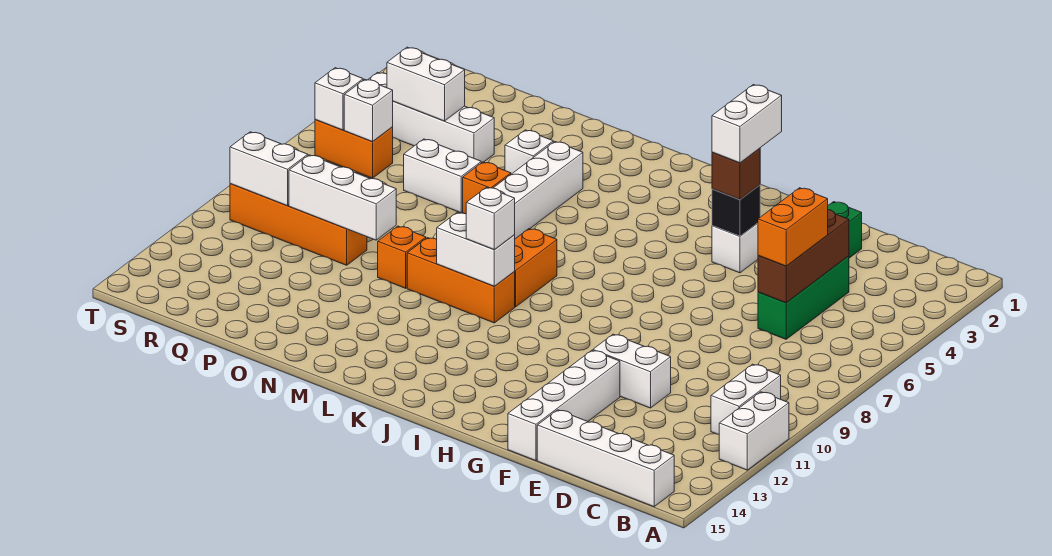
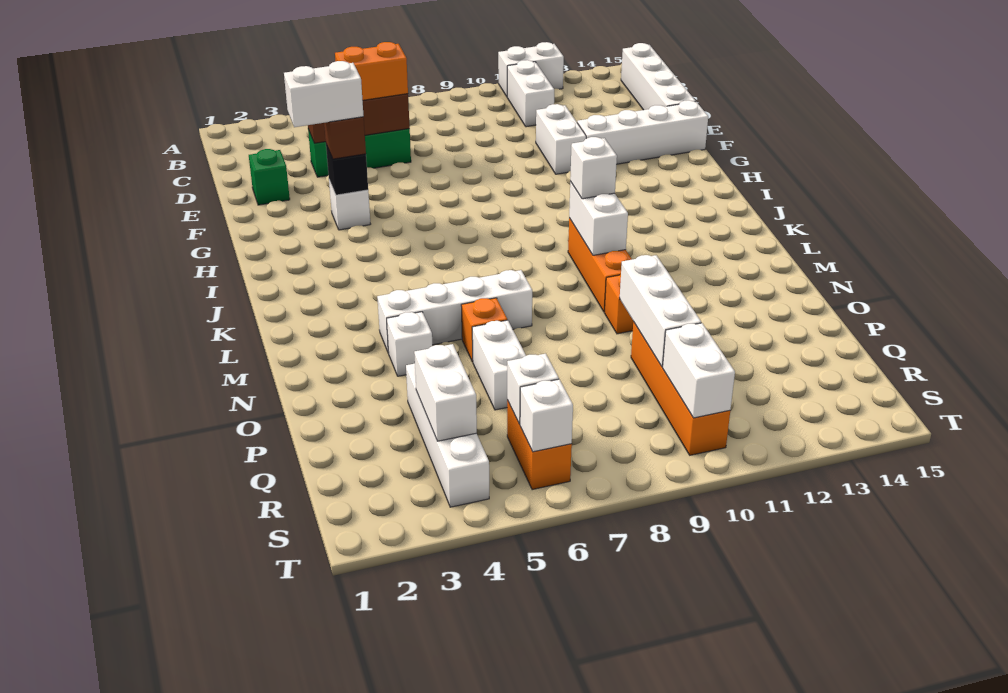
white 1x2 brick [711,364,781,434] -> white 1x2 brick turned to [507,60,554,127]
orange 1x2 brick [514,229,557,307] -> none

